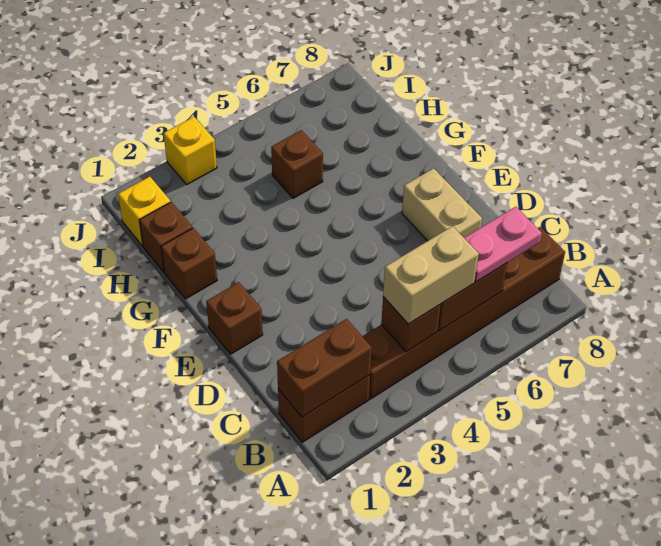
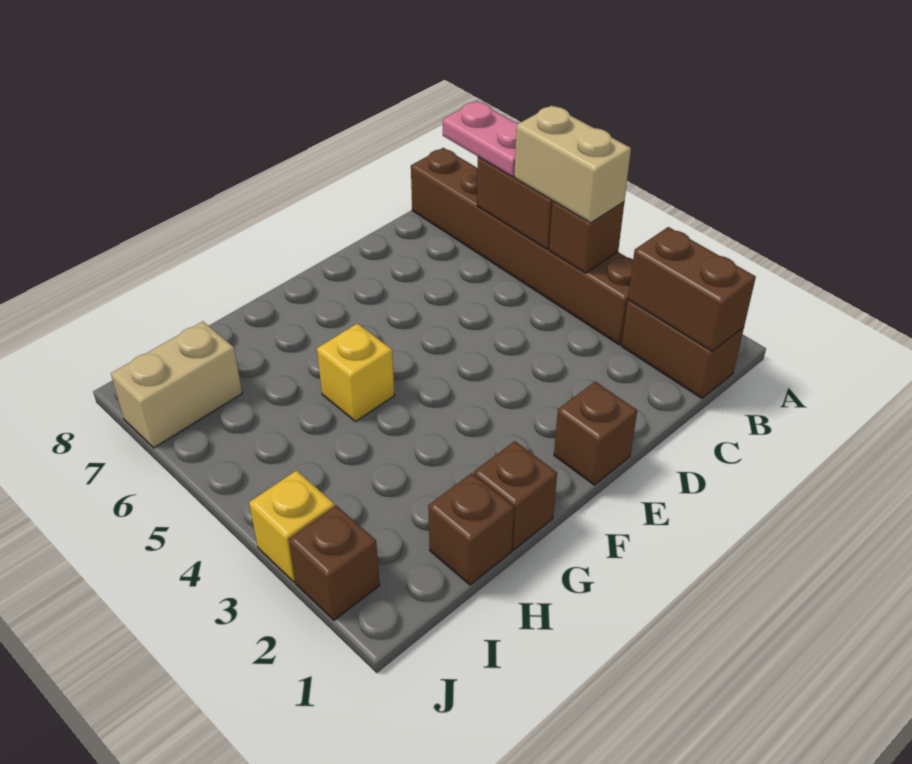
tan 1x2 brick [402,168,482,241] -> tan 1x2 brick moved to [111,321,242,448]
brown 1x1 brick [271,130,323,198] -> brown 1x1 brick moved to [288,505,380,620]
yellow 1x1 brick [118,177,171,246] -> yellow 1x1 brick moved to [317,323,395,422]

